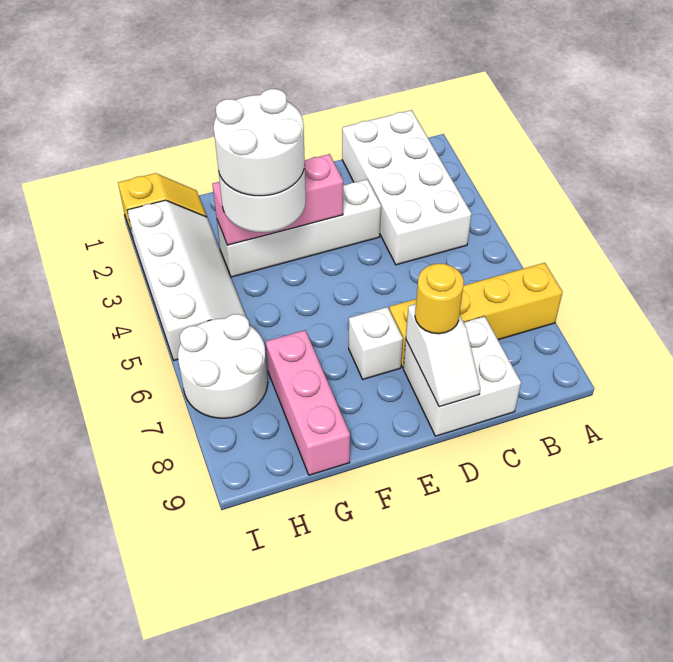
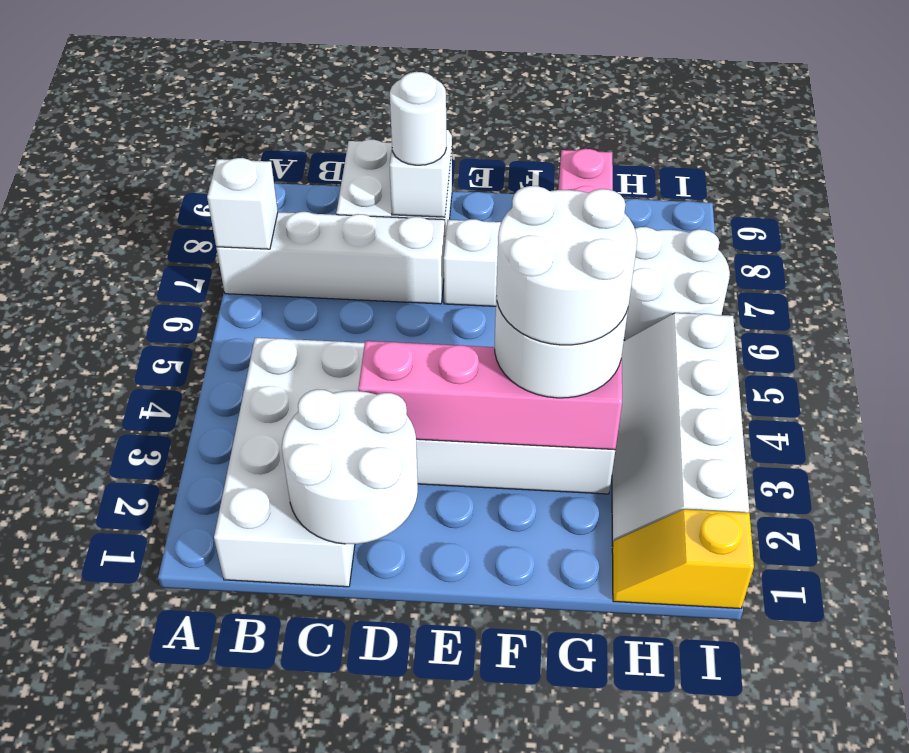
yellow 1x4 brick [390,263,563,367] -> white 1x4 brick [216,212,445,304]
none -> white 1x1 brick [207,158,278,249]
none -> white 2x2 round brick [282,389,418,544]
yellow 1x1 round brick [415,264,464,334] -> white 1x1 round brick [390,72,446,165]
pink 1x3 brick [213,154,343,245] -> pink 1x4 brick [358,341,622,450]

